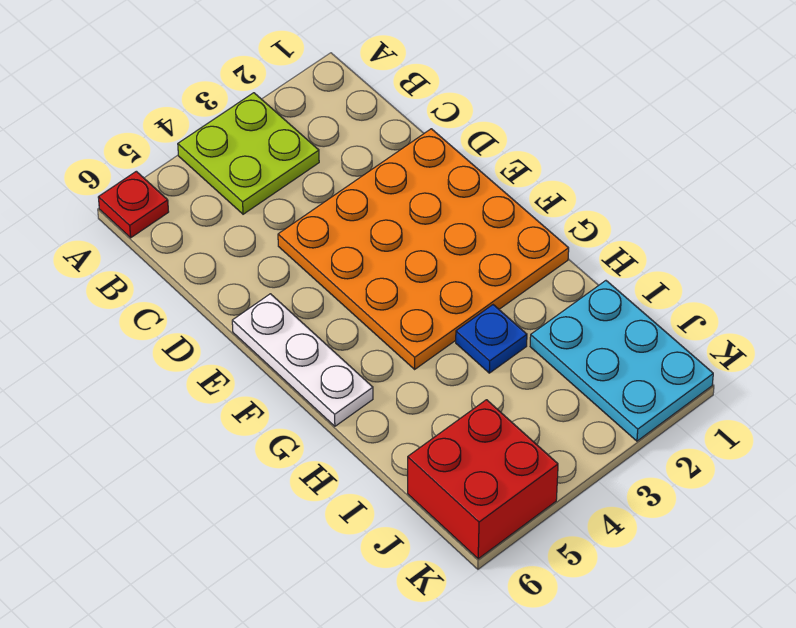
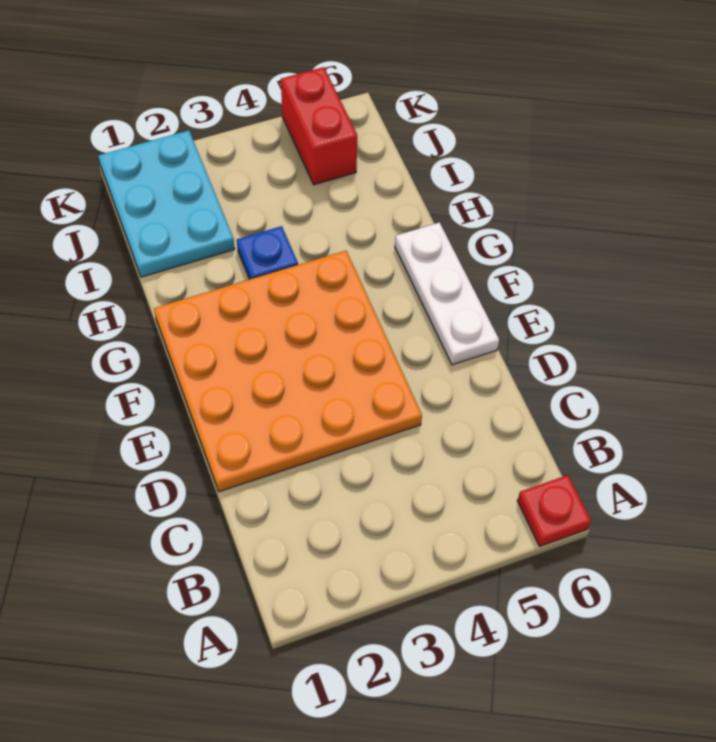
lime 2x2 plate [178,93,319,214] -> none
red 2x2 brick [408,400,558,559] -> red 1x2 brick [281,67,357,185]

